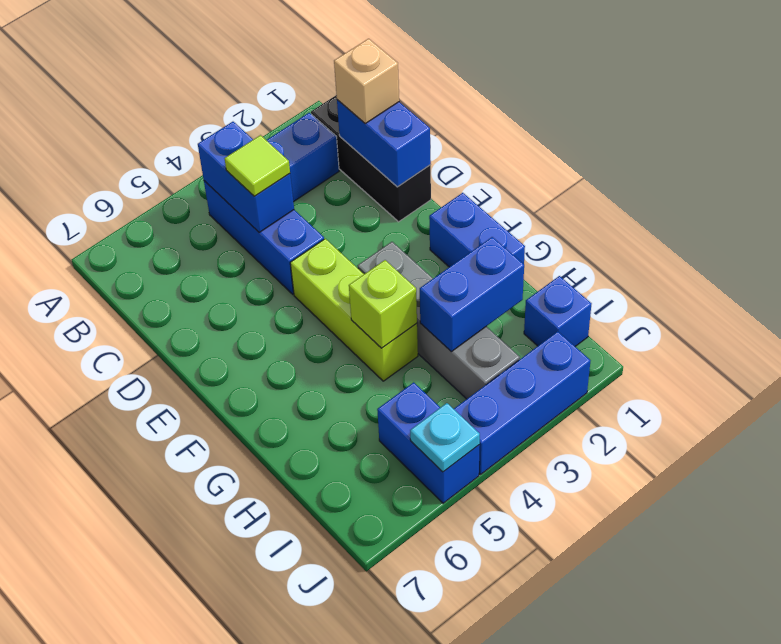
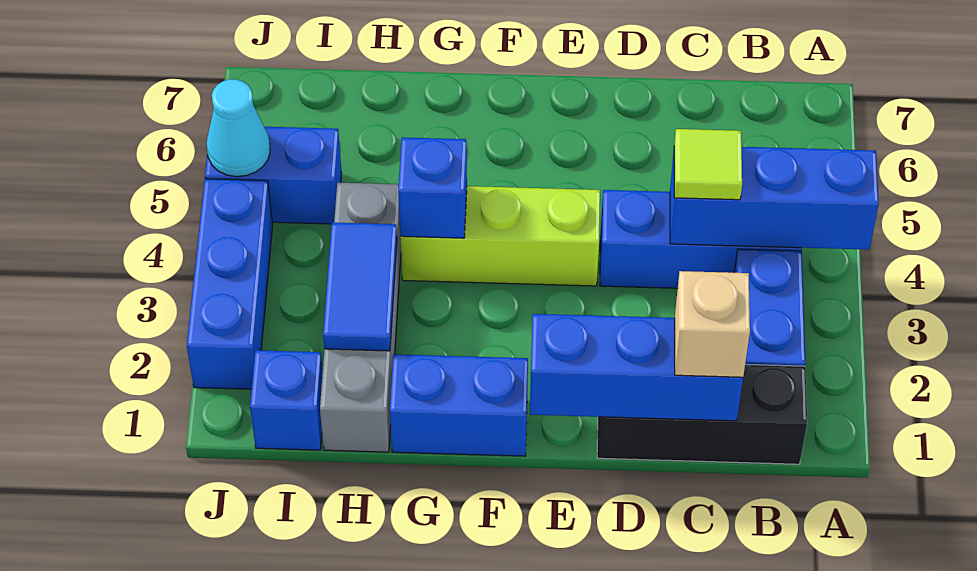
blue 1x2 brick [198,122,294,232] -> blue 1x3 brick [670,147,879,250]
blue 1x2 brick [337,100,431,187] -> blue 1x3 brick [530,314,743,421]
grey 1x4 brick [358,242,520,399] -> grey 1x4 brick turned to [320,183,401,452]
lime 1x1 brick [349,260,417,348] -> blue 1x1 brick [398,137,467,238]
blue 1x2 brick [420,237,524,352] -> blue 1x2 tile [323,222,397,351]
cyan 1x1 plate [410,403,480,472] -> cyan 1x1 cone [206,79,270,177]

